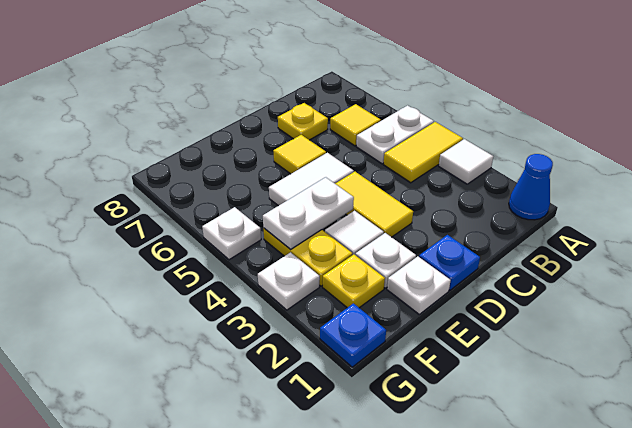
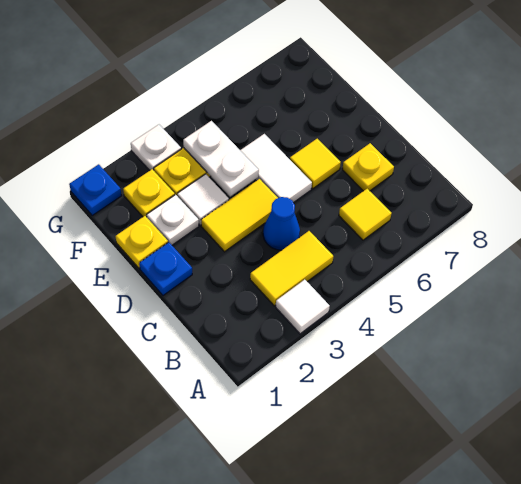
blue 1x1 cone [509,154,553,220] -> blue 1x1 cone moved to [263,197,300,250]
yellow 1x2 tile [383,122,463,183] -> yellow 1x2 tile turned to [250,231,333,306]
white 1x2 plate [356,105,434,164] -> none
white 1x1 plate [387,256,451,314] -> yellow 1x1 plate [116,216,168,268]
white 1x1 plate [202,207,261,260] -> none

